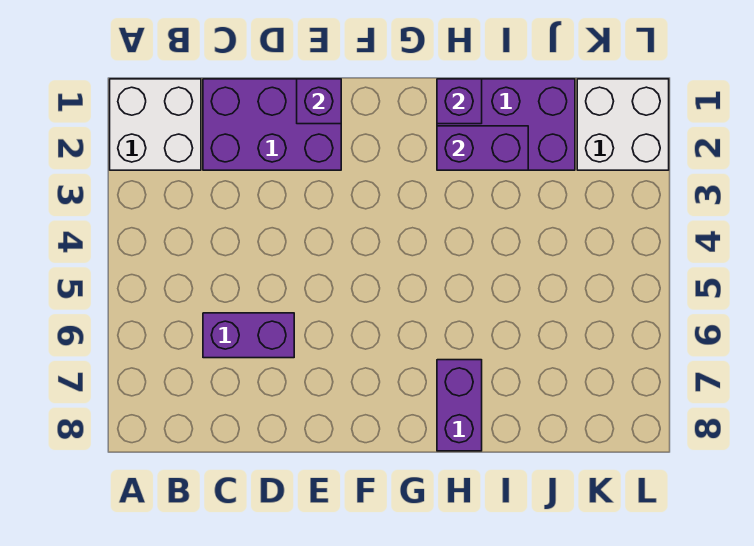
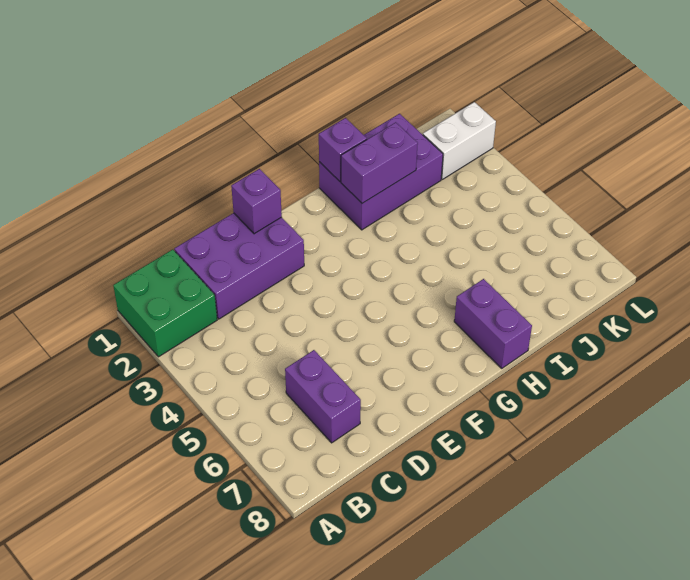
white 2x2 brick [110,79,201,170] -> green 2x2 brick [113,249,217,357]
purple 1x2 brick [203,313,294,358] -> purple 1x2 brick turned to [285,350,361,443]
white 2x2 brick [577,79,669,170] -> white 1x2 brick [423,102,496,179]

